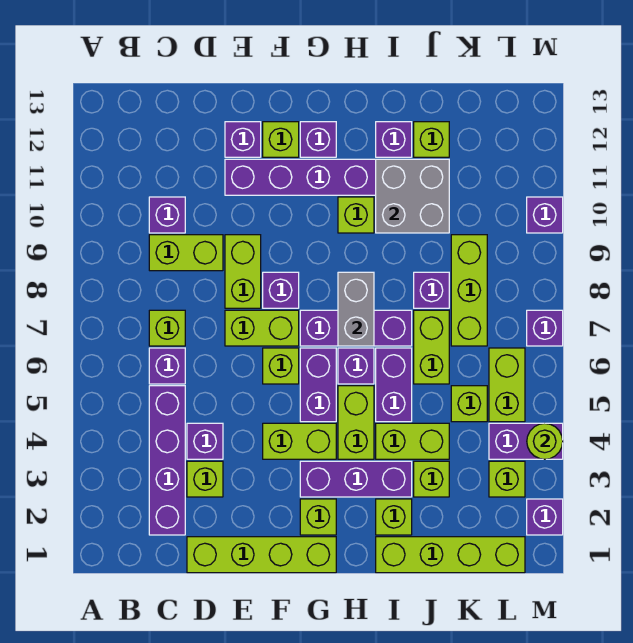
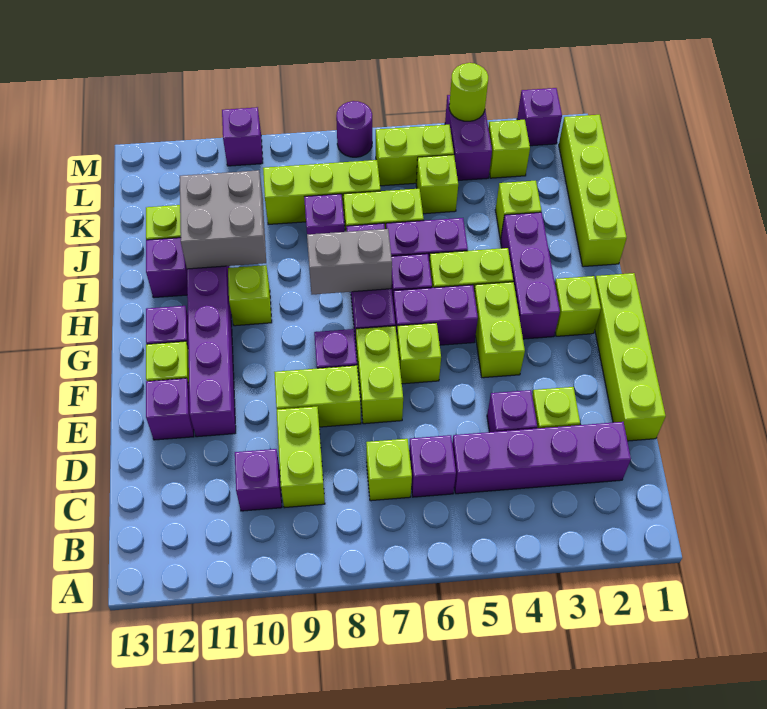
lime 1x1 brick [376,499,412,535] -> none
lime 1x2 brick [376,423,449,459] -> none
purple 1x1 brick [527,310,563,346] -> purple 1x1 round brick [336,101,372,157]

